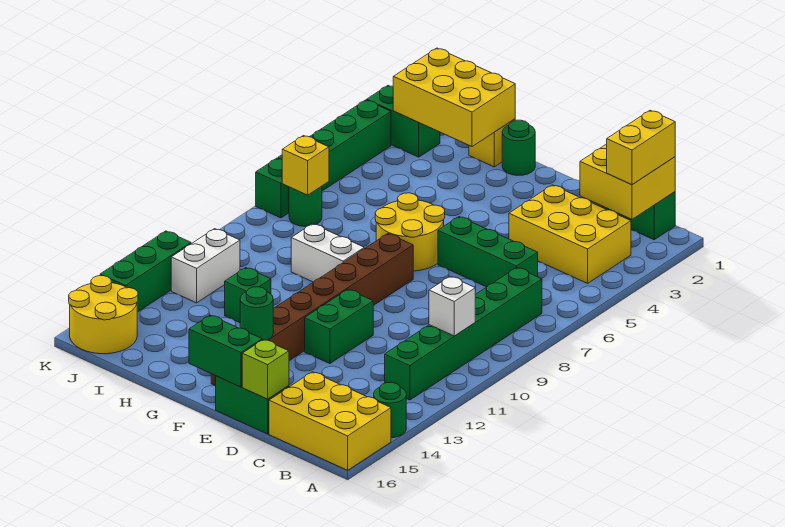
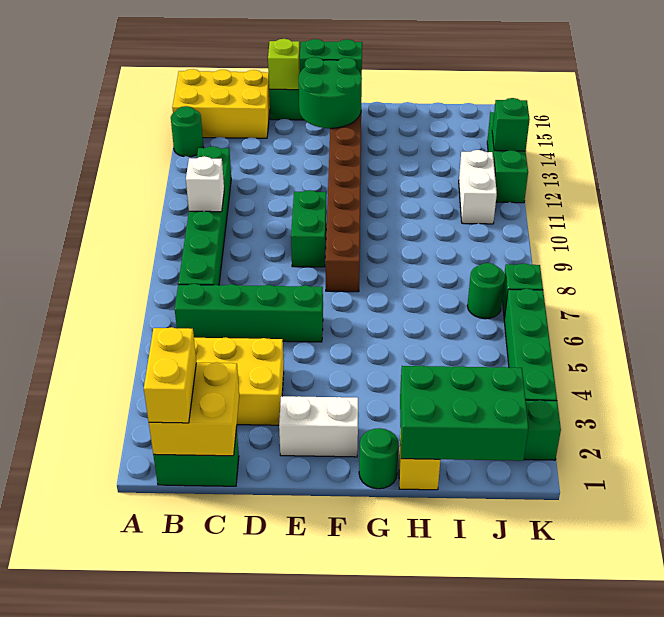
green 1x3 brick [438,217,538,287] -> green 1x4 brick [175,284,323,342]
green 1x2 brick [305,290,373,364] -> green 1x2 brick moved to [291,190,326,267]
yellow 2x2 round brick [375,193,445,271] -> none
green 1x1 round brick [240,287,273,340] -> green 2x2 round brick [299,57,362,128]
white 1x2 brick [291,224,364,282] -> white 1x2 brick moved to [279,396,358,457]
yellow 2x3 brick [393,48,515,147] -> green 2x3 brick [400,366,528,461]
green 1x1 brick [225,268,271,323] -> green 1x1 brick moved to [492,98,530,151]
yellow 1x1 brick [282,136,329,195] -> none
yellow 2x2 round brick [69,276,138,354] -> none

